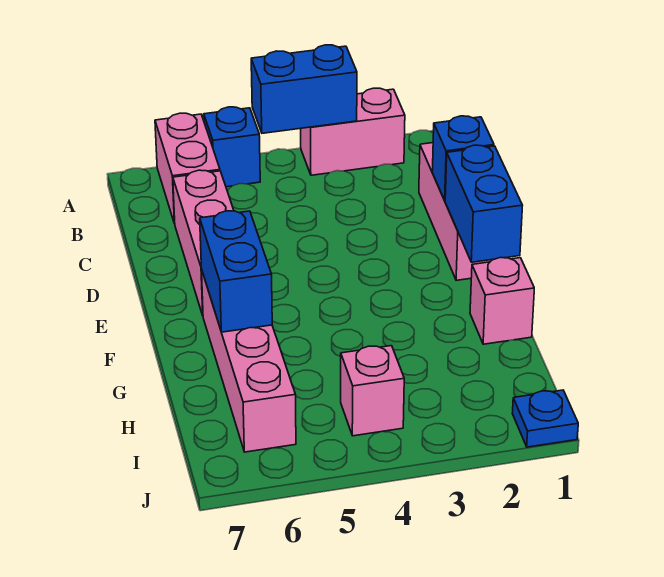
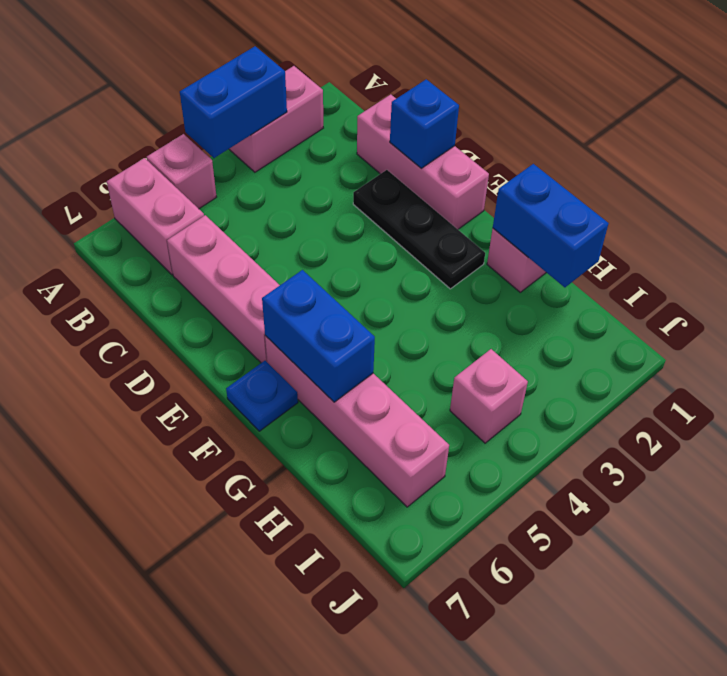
blue 1x1 brick [204,107,260,187] -> pink 1x1 brick [147,134,216,209]
none -> black 1x3 plate [353,170,485,289]
blue 1x2 brick [445,145,523,262] -> blue 1x2 brick moved to [493,164,609,287]
blue 1x1 plate [512,390,578,447] -> blue 1x1 plate moved to [226,361,298,431]

